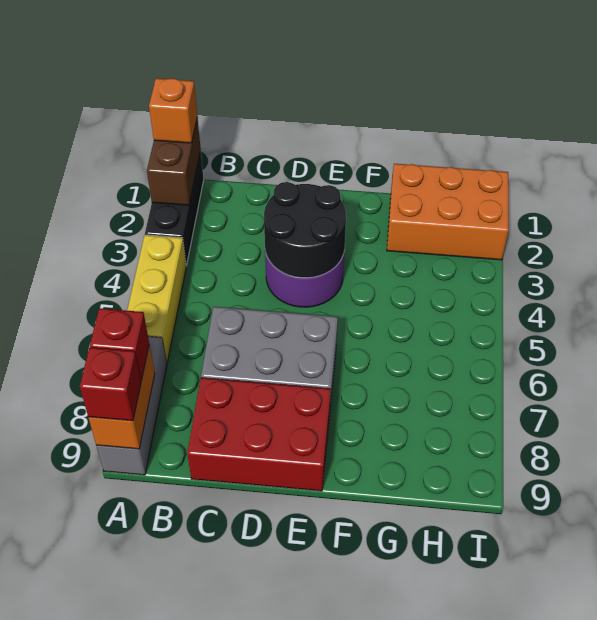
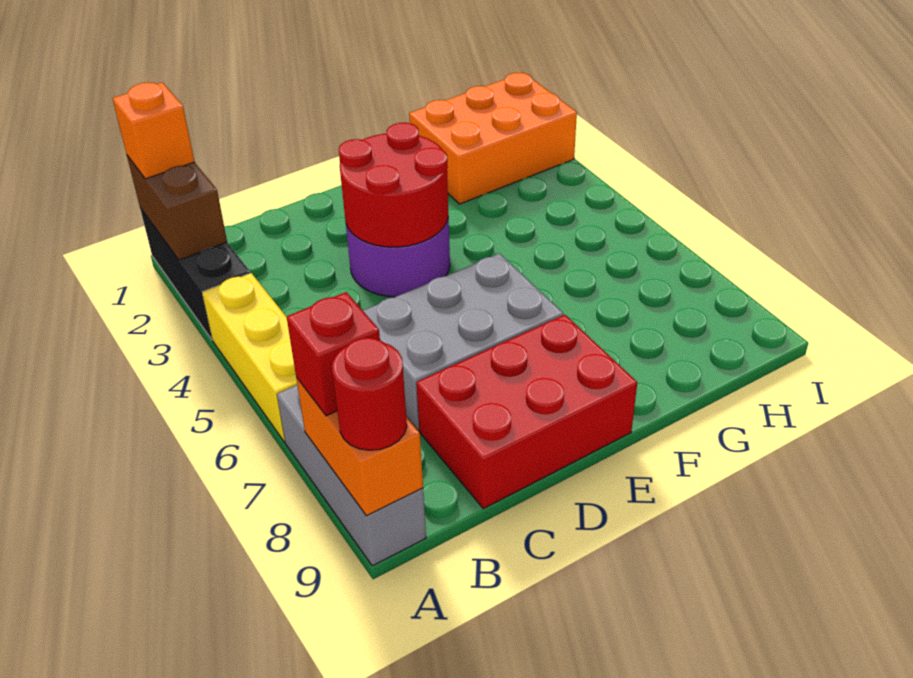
red 1x1 brick [80,347,141,421] -> red 1x1 round brick [332,338,407,450]
black 2x2 round brick [264,182,346,278] -> red 2x2 round brick [339,123,448,247]

